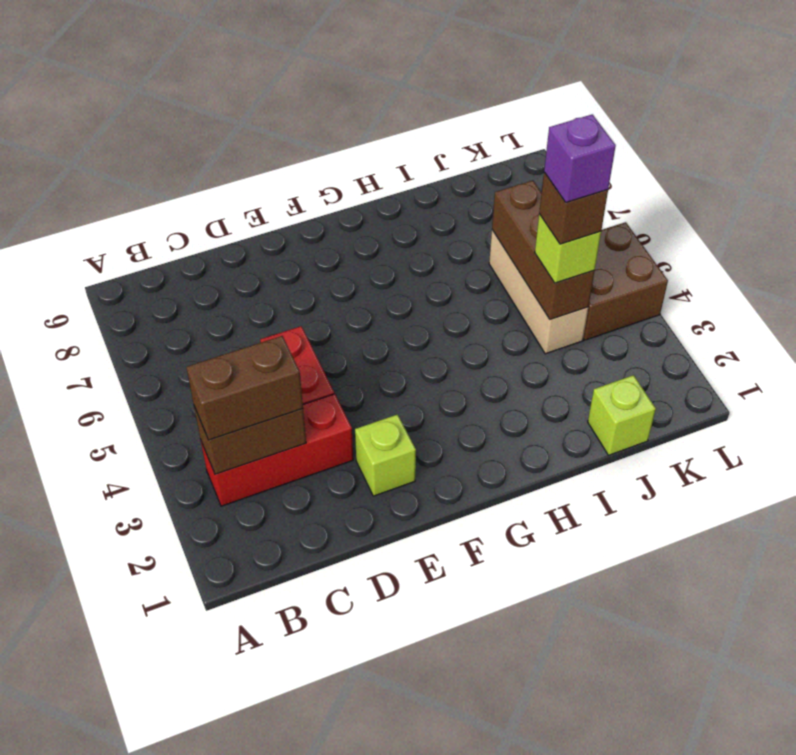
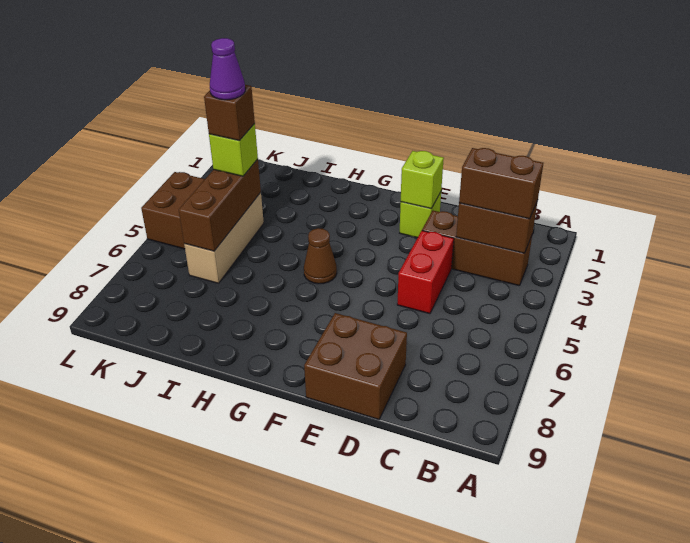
red 1x3 brick [201,394,353,506] -> brown 1x3 brick [422,211,532,286]
none -> brown 2x2 brick [304,313,407,420]
none -> brown 1x1 cone [304,228,337,284]
lime 1x1 brick [588,375,656,455] -> lime 1x1 brick moved to [401,151,444,209]
purple 1x1 brick [544,114,616,202] -> purple 1x1 cone [210,38,245,100]

